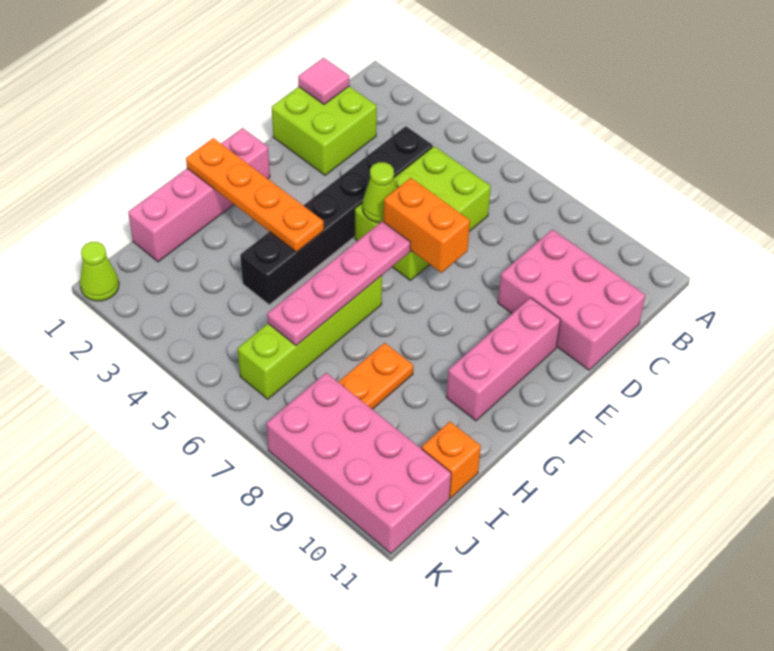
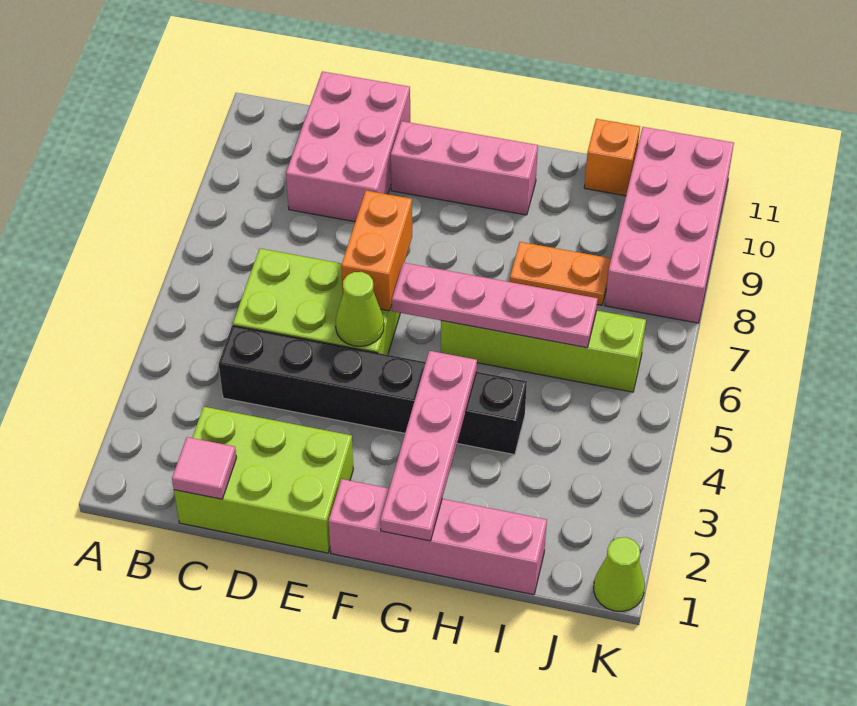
lime 2x2 brick [272,86,377,175] -> lime 2x3 brick [174,407,353,553]
orange 1x4 plate [186,138,324,252] -> pink 1x4 plate [380,351,477,541]

